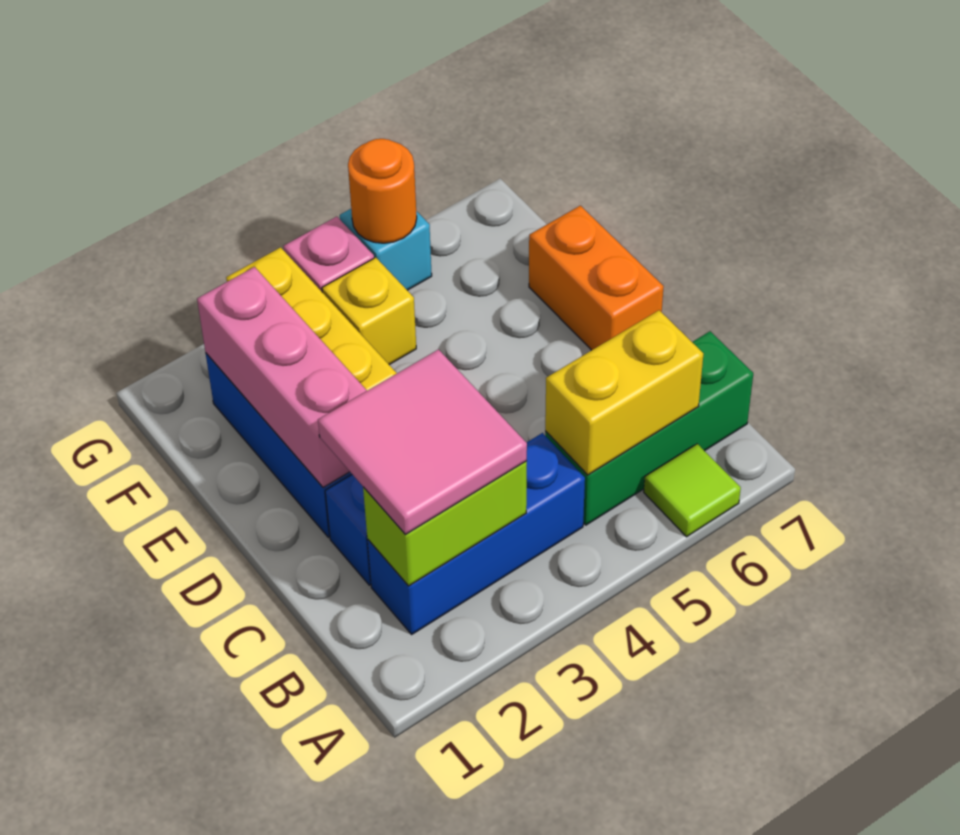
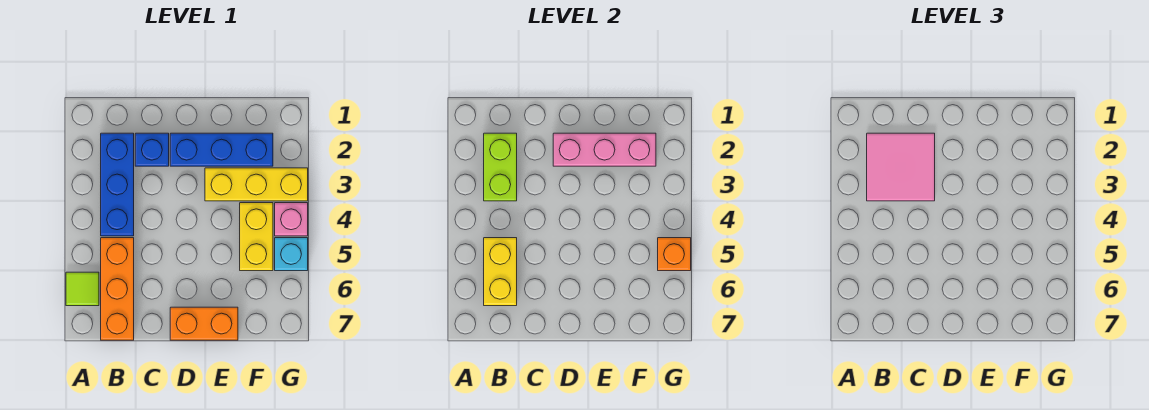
green 1x3 brick [545,331,753,525] -> orange 1x3 brick [101,238,134,340]
yellow 1x1 brick [322,258,416,365] -> yellow 1x2 brick [240,203,273,271]
orange 1x1 round brick [348,139,417,243] -> orange 1x1 brick [658,238,691,271]

